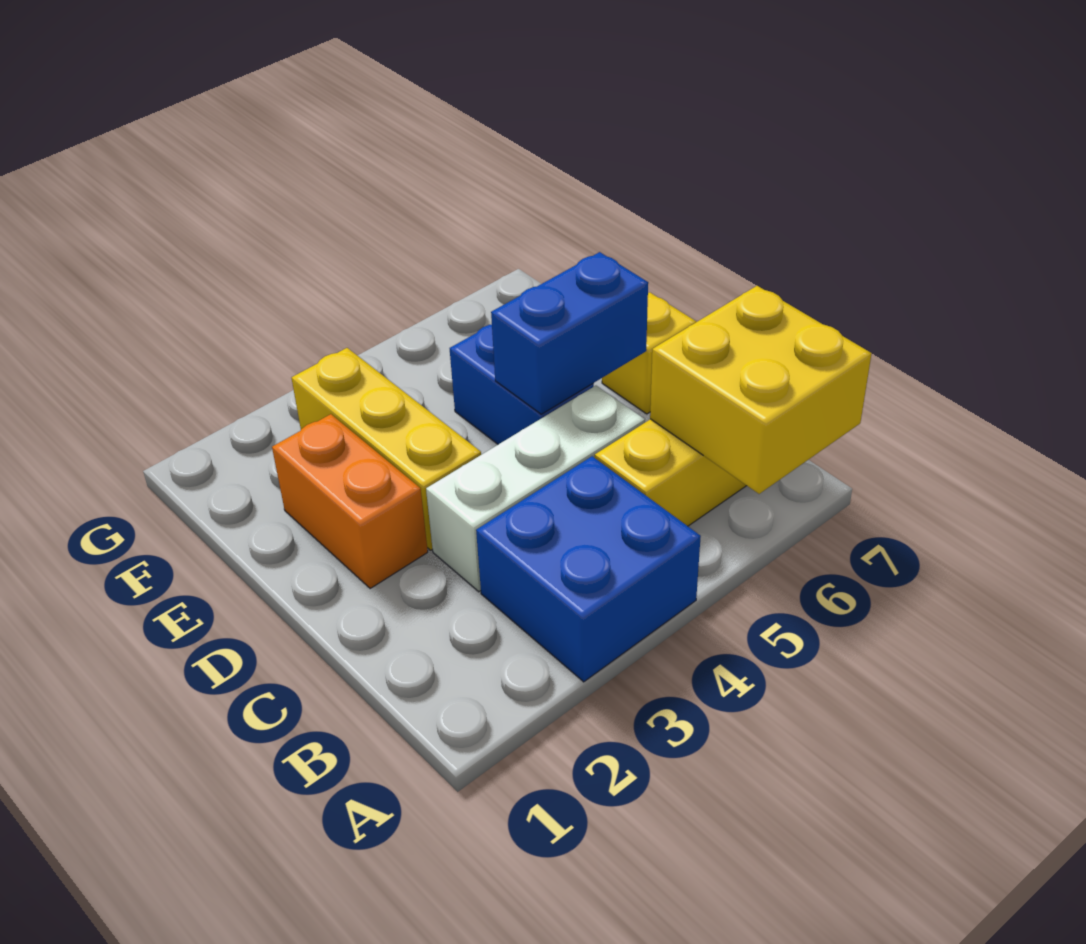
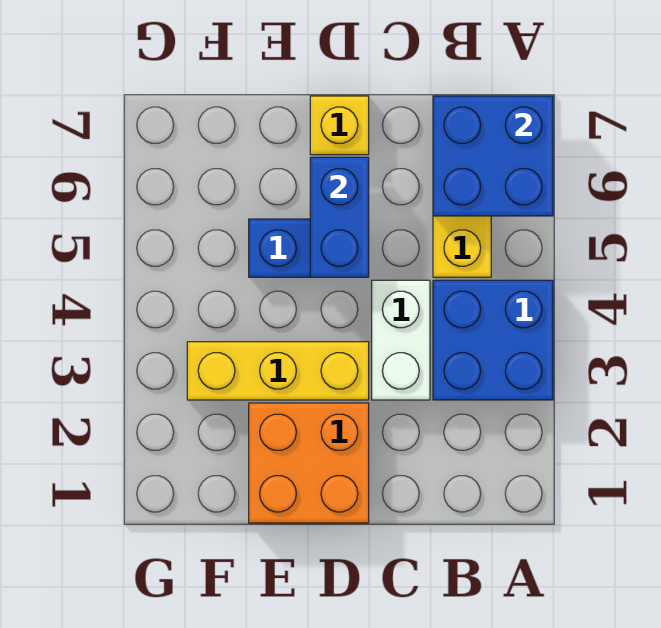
yellow 2x2 brick [650,286,872,494] -> blue 2x2 brick [433,96,553,216]
white 1x3 brick [426,386,645,592] -> white 1x2 brick [372,280,430,400]
orange 1x2 brick [272,414,428,589] -> orange 2x2 brick [249,403,369,523]

